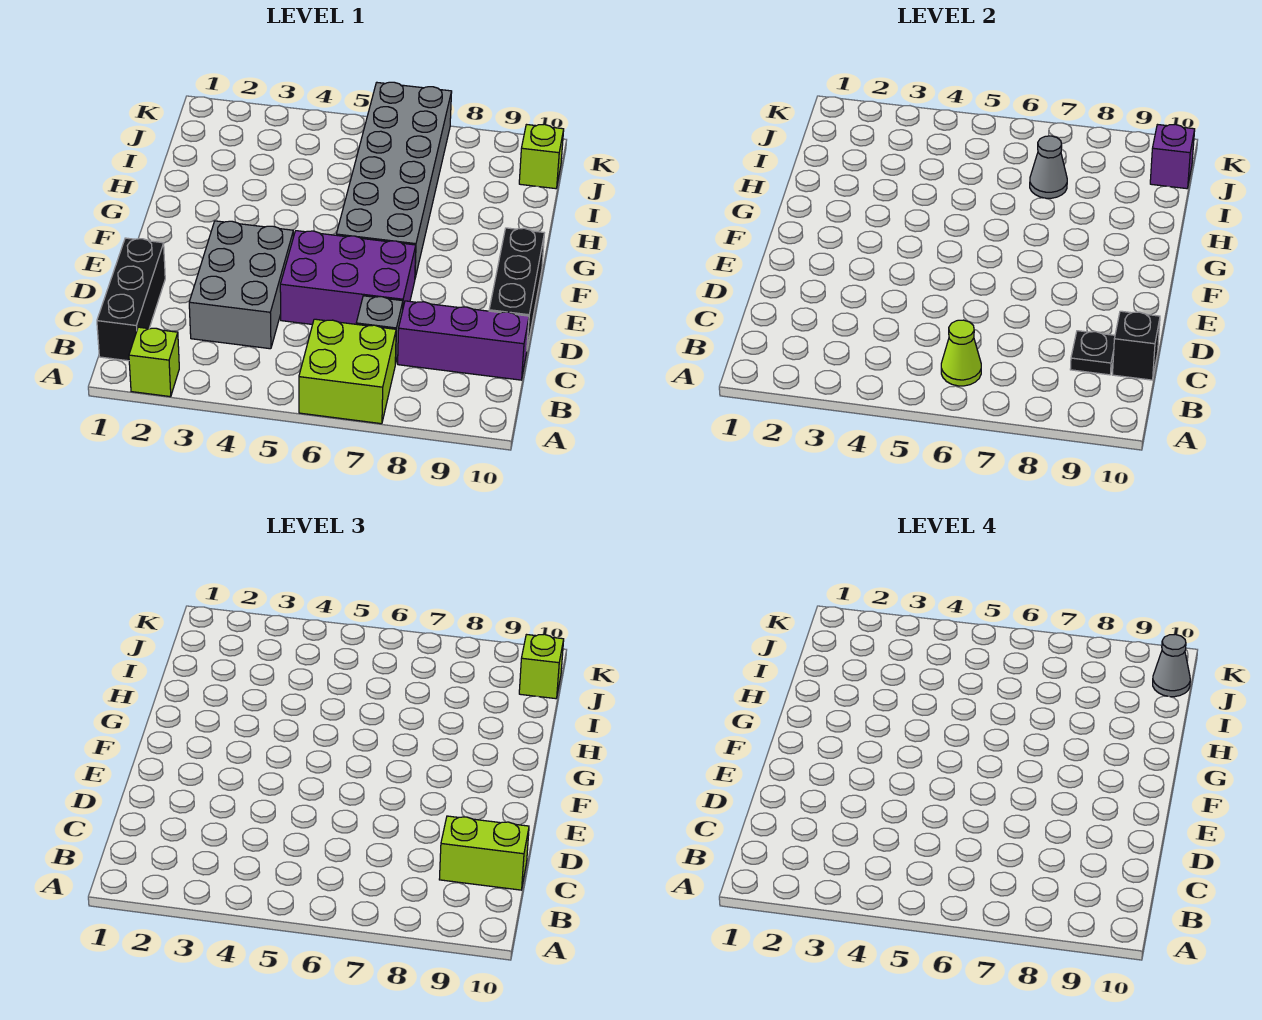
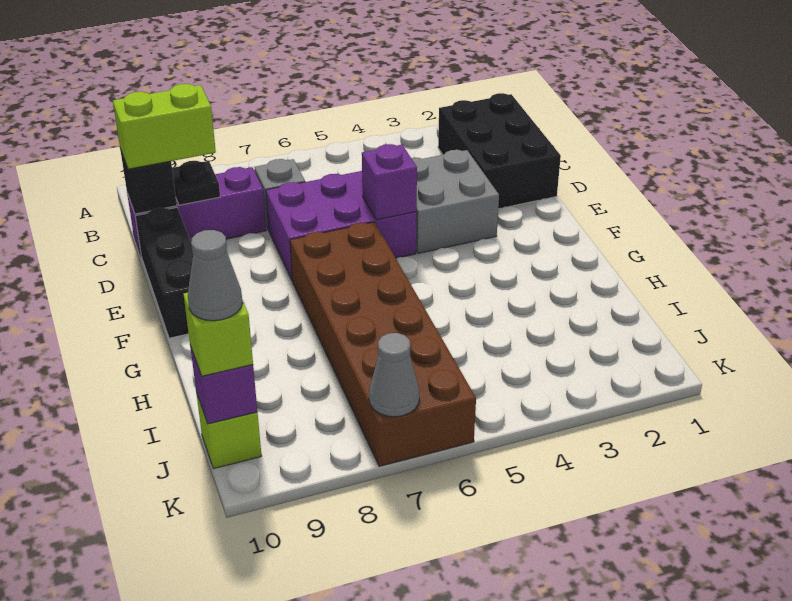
lime 1x1 brick [129,327,179,397] -> none
lime 2x2 brick [299,319,396,424] -> none
black 1x3 brick [97,238,165,361] -> black 2x3 brick [438,93,561,209]
lime 1x1 cone [941,320,981,386] -> none
grey 2x3 brick [189,221,294,349] -> grey 2x2 brick [411,150,499,253]
none -> purple 1x1 brick [362,144,417,220]
grey 2x6 brick [336,82,452,278] -> brown 2x6 brick [290,222,476,466]
grey 1x1 cone [1030,136,1067,198] -> grey 1x1 cone moved to [369,333,420,417]

